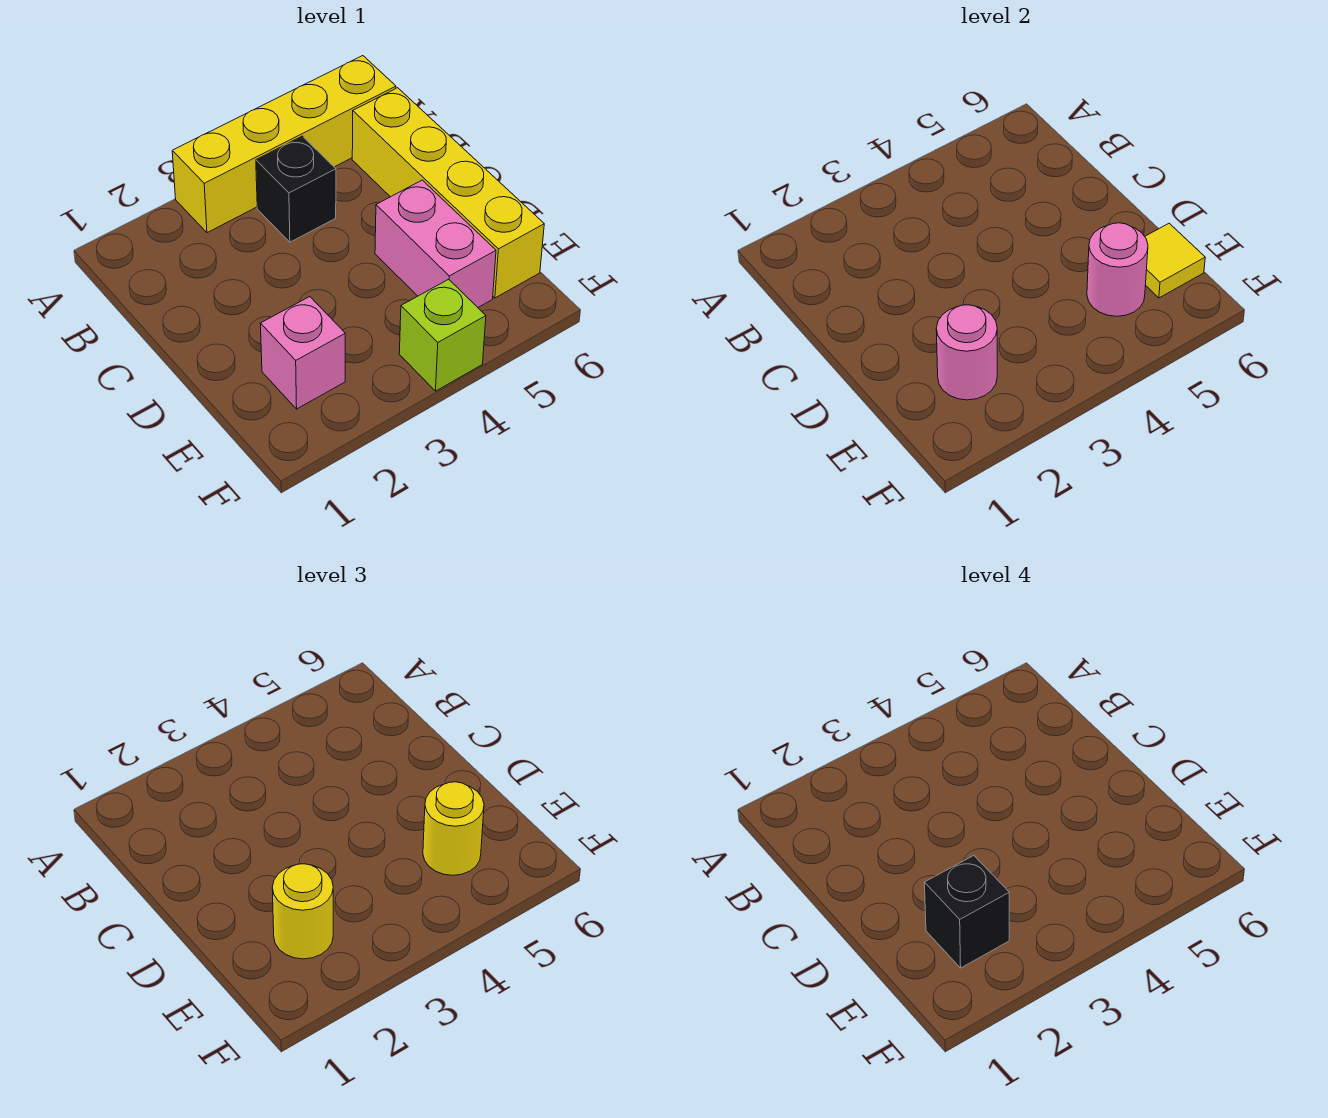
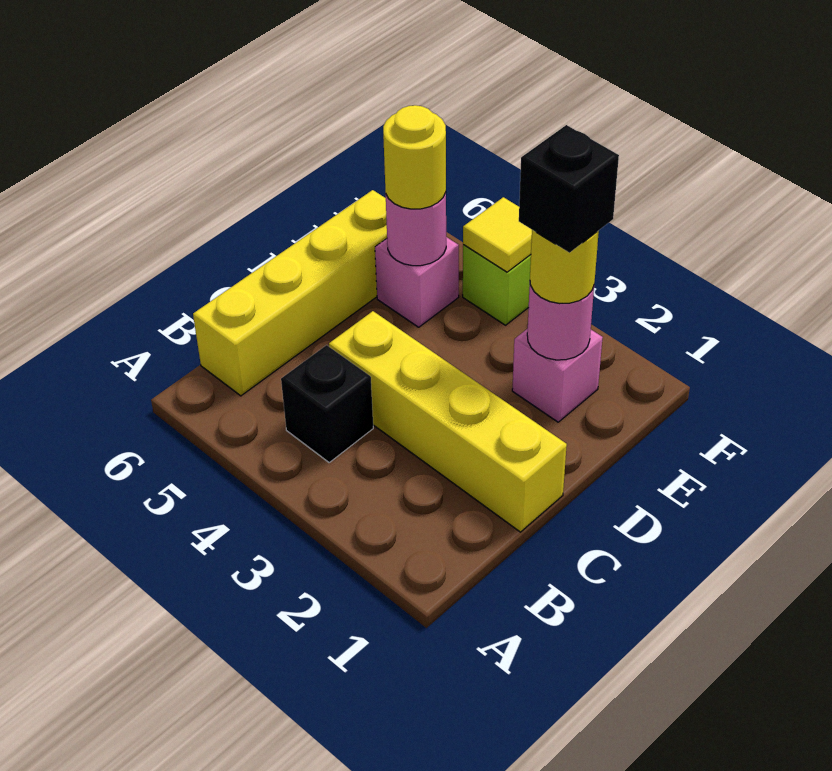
yellow 1x4 brick [172,56,396,233] -> yellow 1x4 brick moved to [329,311,567,532]
pink 1x2 brick [375,180,496,307] -> pink 1x1 brick [375,237,459,327]
yellow 1x1 tile [1145,223,1205,298] -> yellow 1x1 tile moved to [463,197,532,272]

